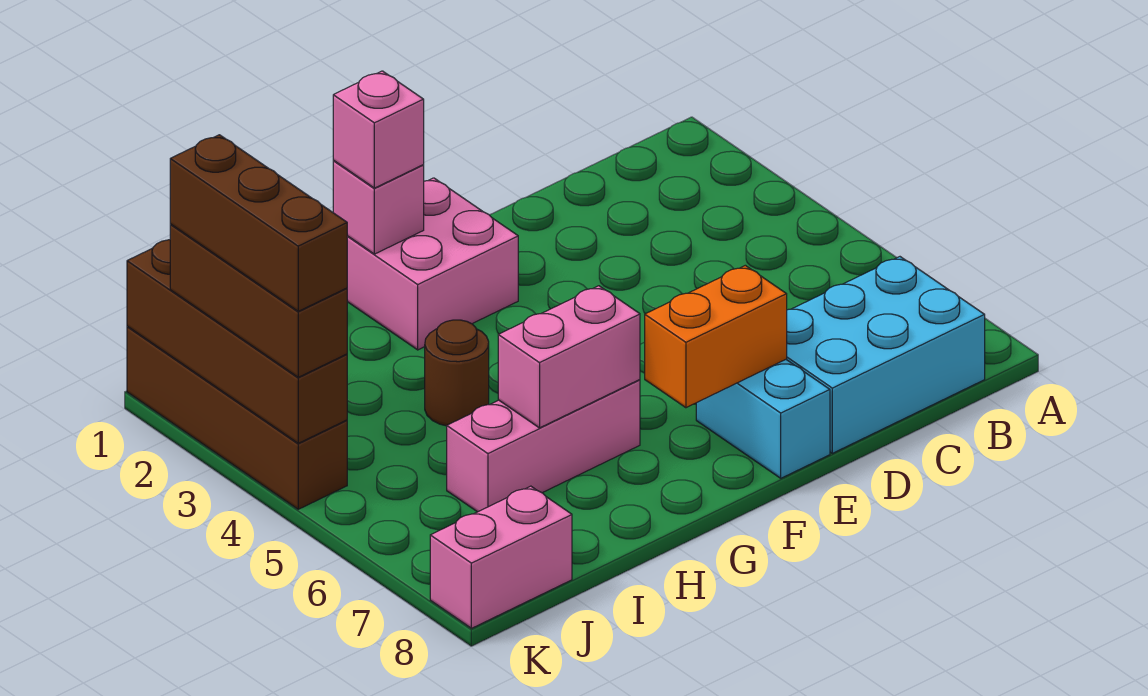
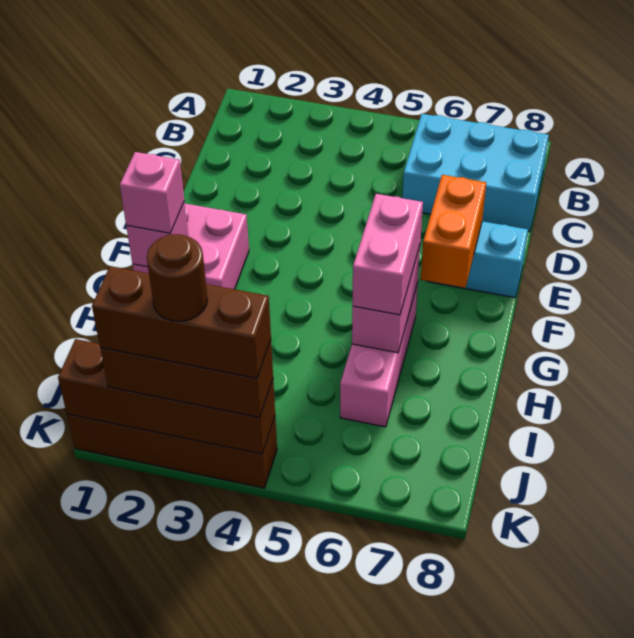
cyan 2x3 brick [786,257,985,453] -> cyan 2x3 brick turned to [402,114,549,232]
brown 1x1 round brick [425,320,489,426] -> brown 1x1 round brick moved to [147,234,208,321]
pink 1x2 brick [430,486,572,628] -> pink 1x2 brick moved to [352,194,423,315]

